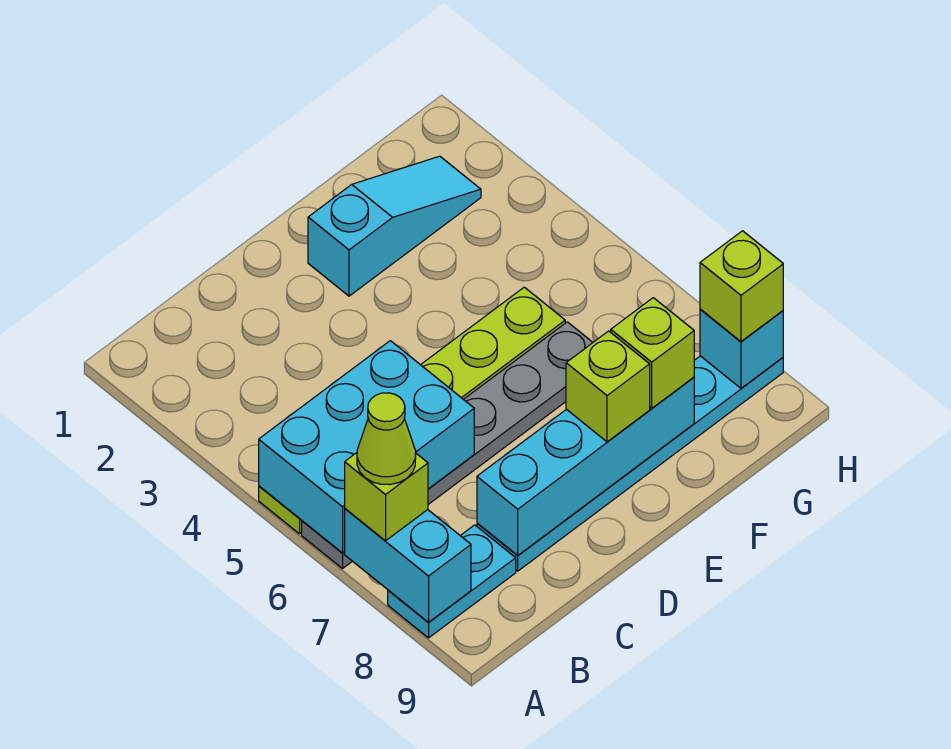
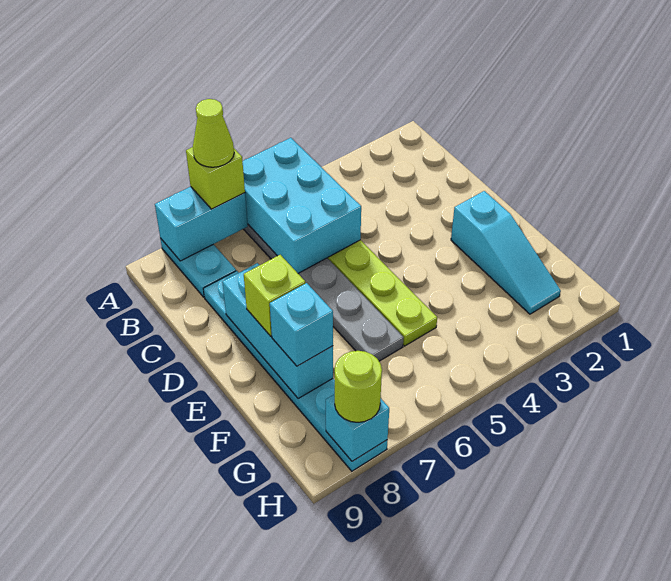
cyan 1x4 brick [477,377,694,555] -> cyan 1x3 brick [222,263,333,398]
lime 1x1 brick [611,298,694,408] -> cyan 1x1 brick [270,283,333,366]
lime 1x1 brick [700,231,783,341] -> lime 1x1 round brick [335,351,382,422]

